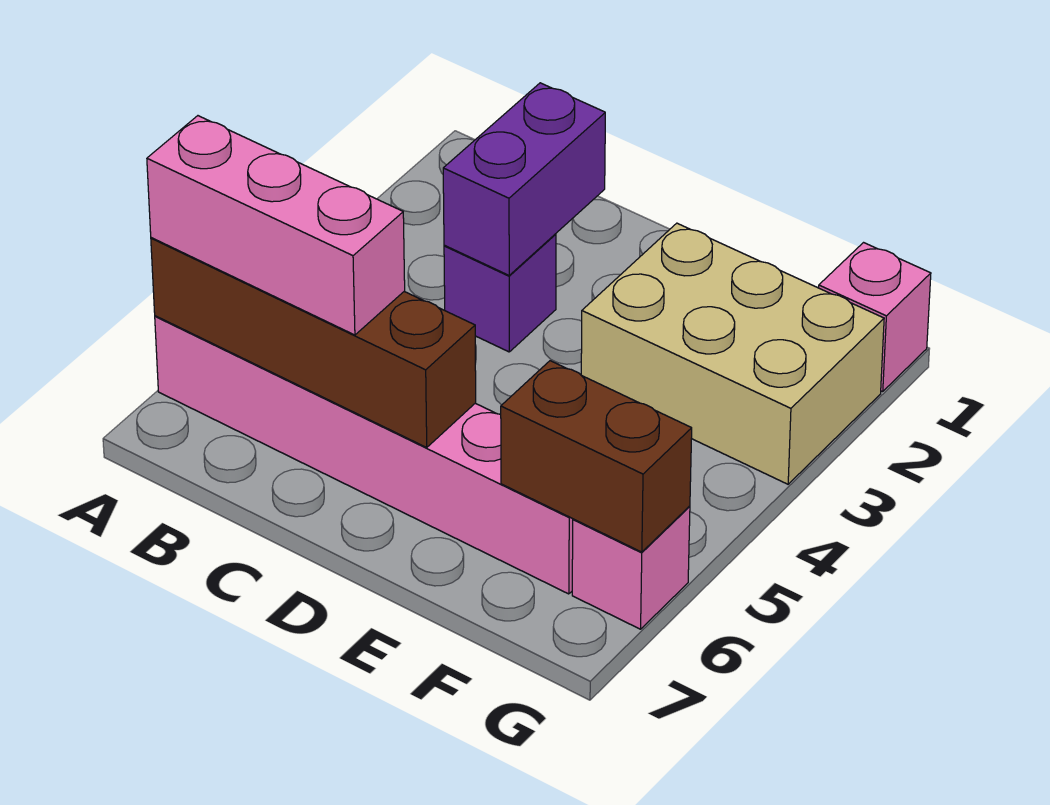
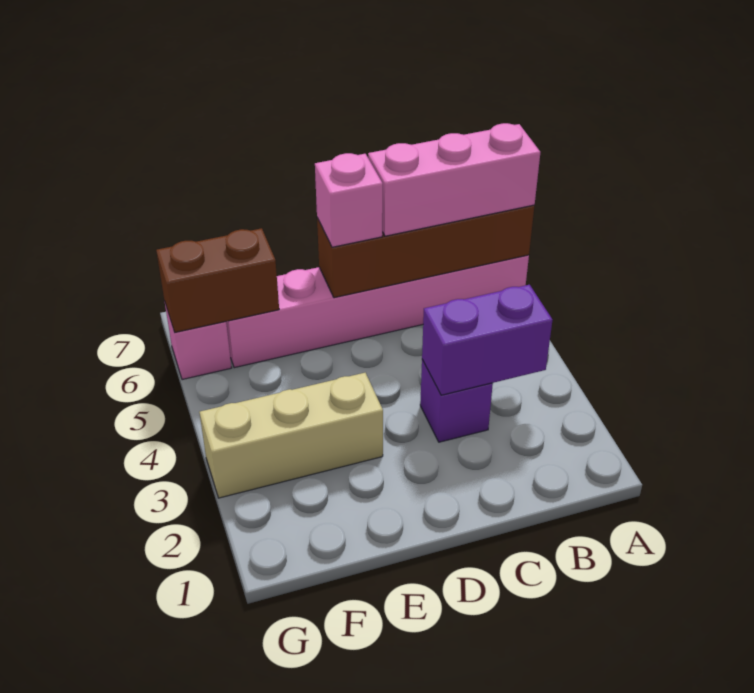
purple 1x2 brick [443,83,605,275] -> purple 1x2 brick turned to [422,285,552,395]
tan 2x3 brick [581,223,884,484] -> tan 1x3 brick [199,373,383,498]
pink 1x1 brick [819,243,931,392] -> pink 1x1 brick moved to [315,153,383,247]

